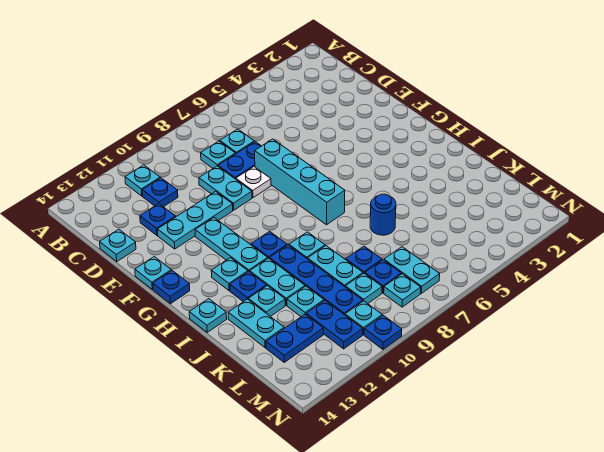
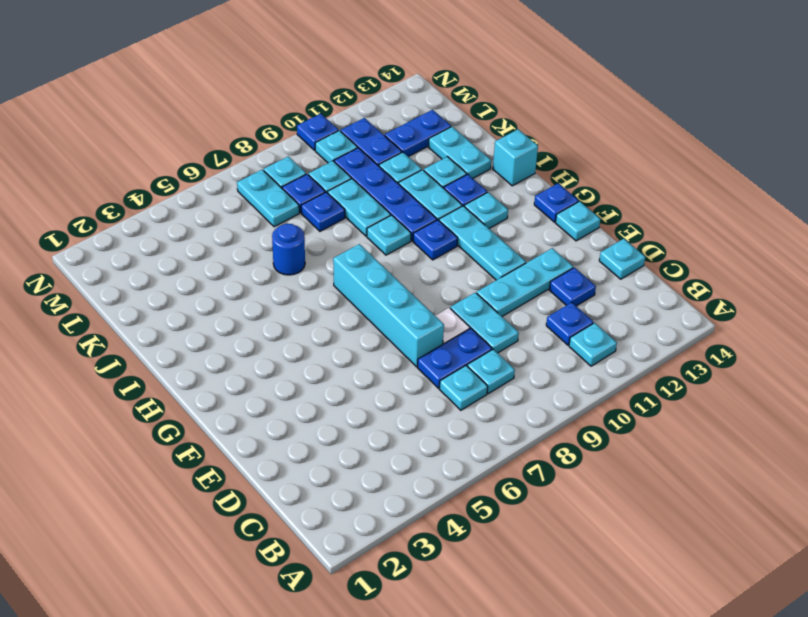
cyan 1x1 plate [189,299,227,332] -> cyan 1x1 brick [493,129,538,186]

